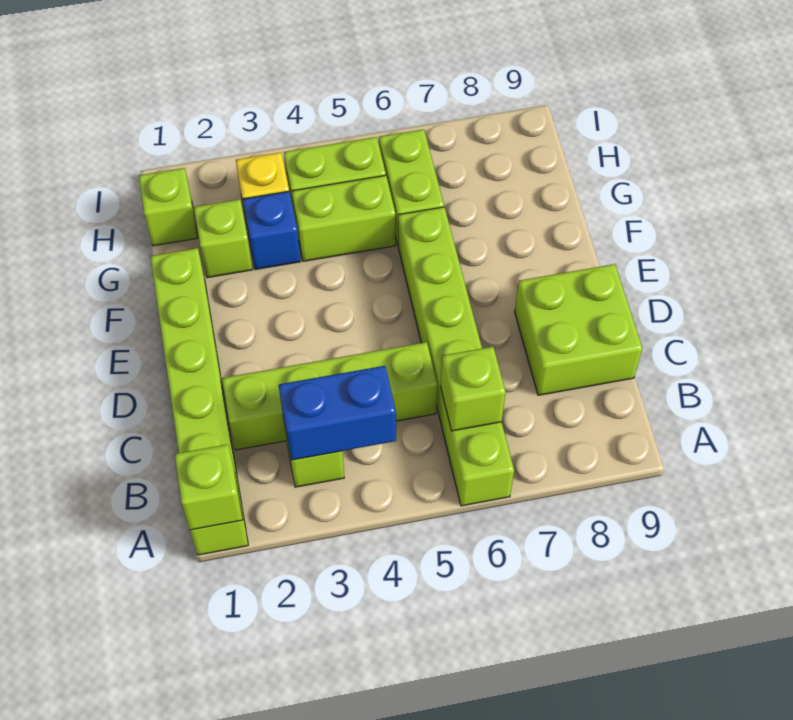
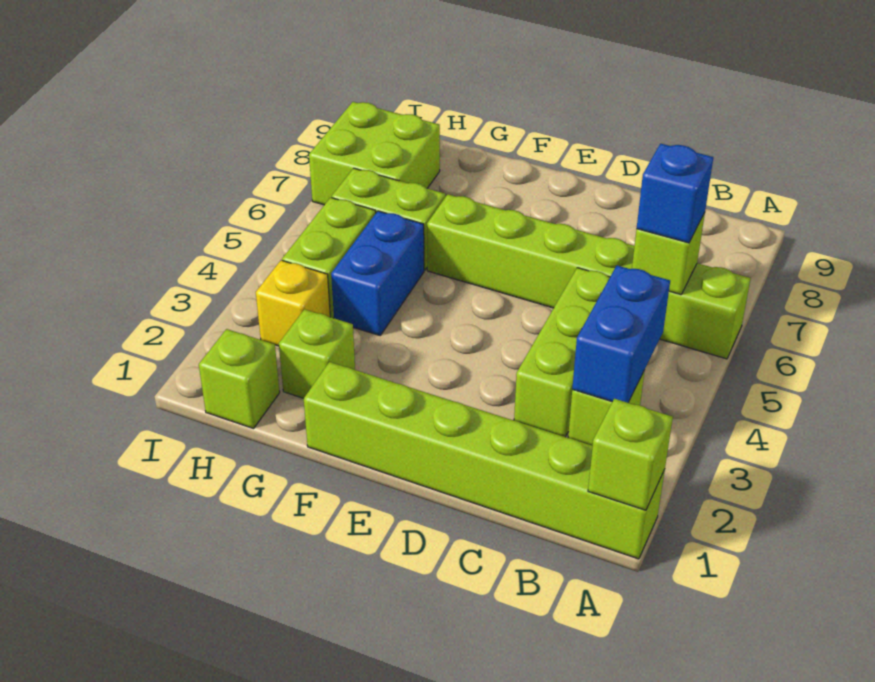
lime 1x4 brick [222,342,437,450] -> lime 1x3 brick [514,268,610,437]
lime 2x2 brick [515,264,642,395] -> lime 2x2 brick moved to [309,102,440,205]
blue 1x1 brick [243,191,301,270] -> blue 1x1 brick moved to [637,144,713,243]
lime 1x2 brick [292,175,396,261] -> blue 1x2 brick [331,211,424,335]

